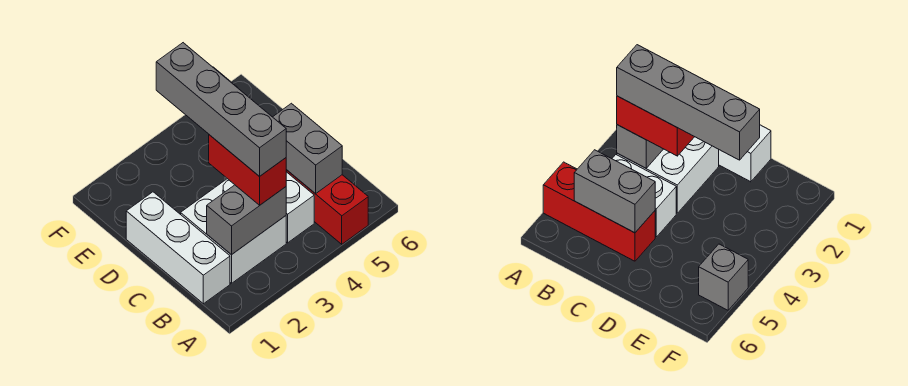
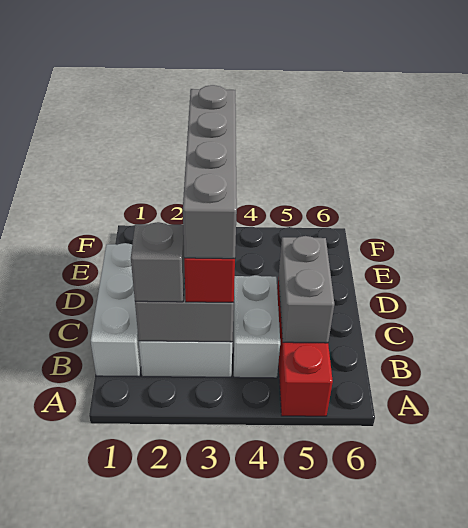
grey 1x1 brick [699,244,748,310] -> grey 1x1 brick moved to [131,222,185,302]

